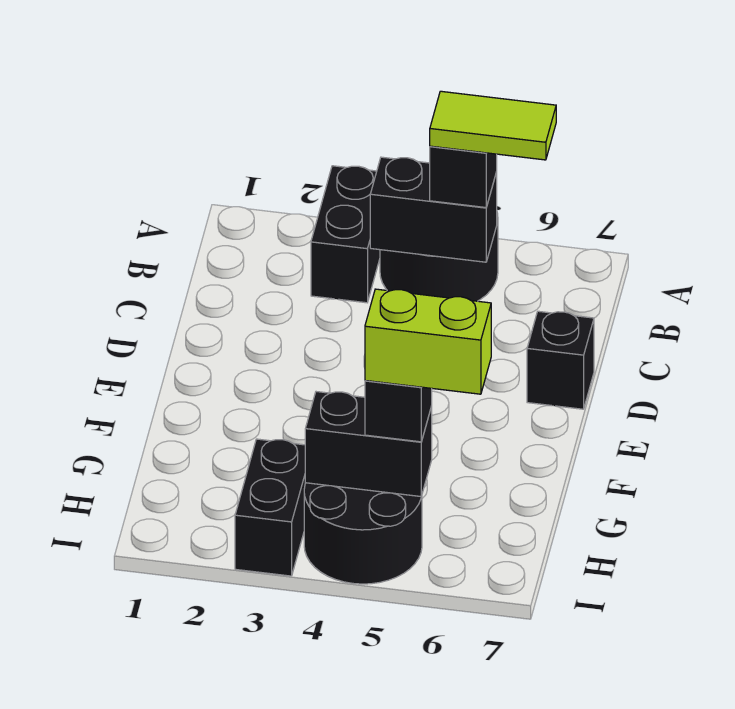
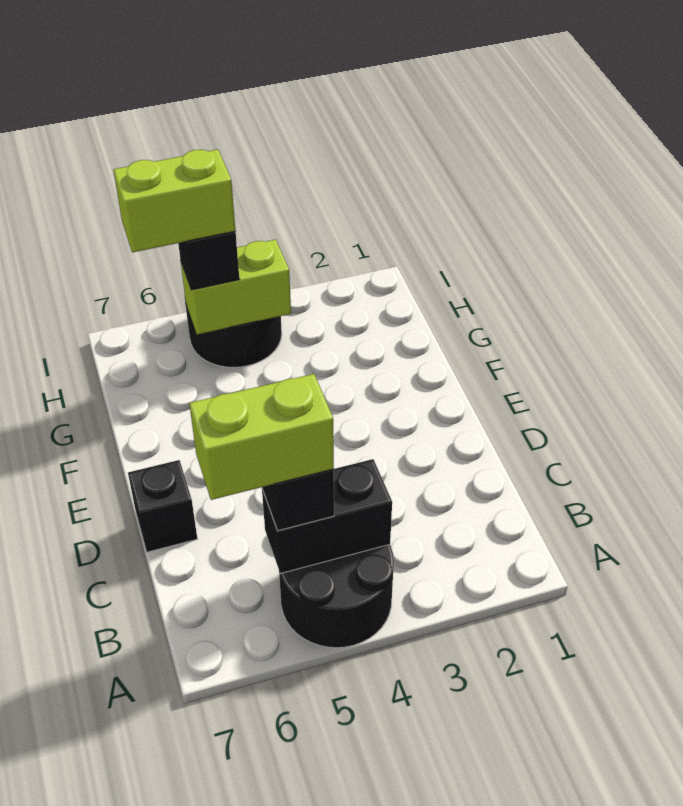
black 1x2 brick [311,166,380,303] -> none
lime 1x2 tile [430,91,556,160] -> lime 1x2 brick [189,374,334,500]
black 1x2 brick [235,439,305,576] -> none
black 1x2 brick [305,392,432,497] -> lime 1x2 brick [181,239,291,335]

